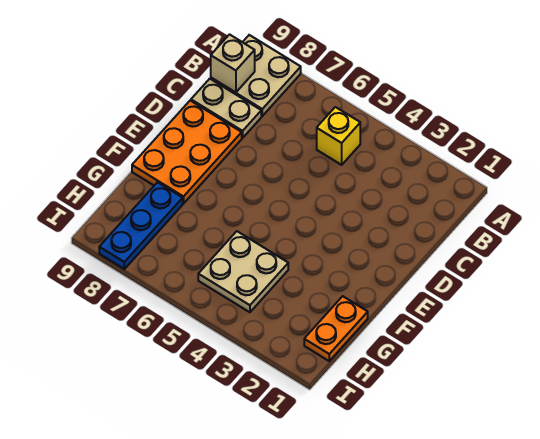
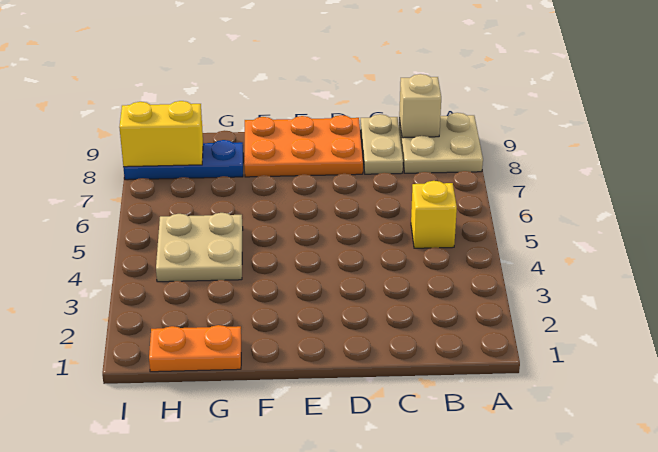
none -> yellow 1x2 brick [119,101,203,167]

